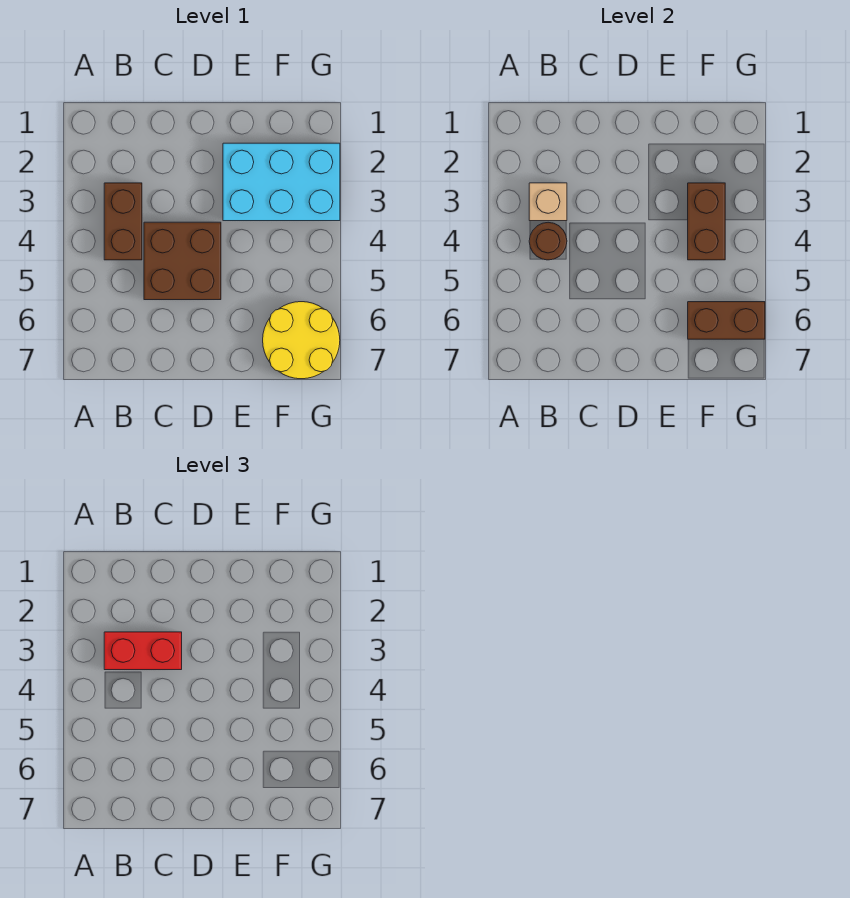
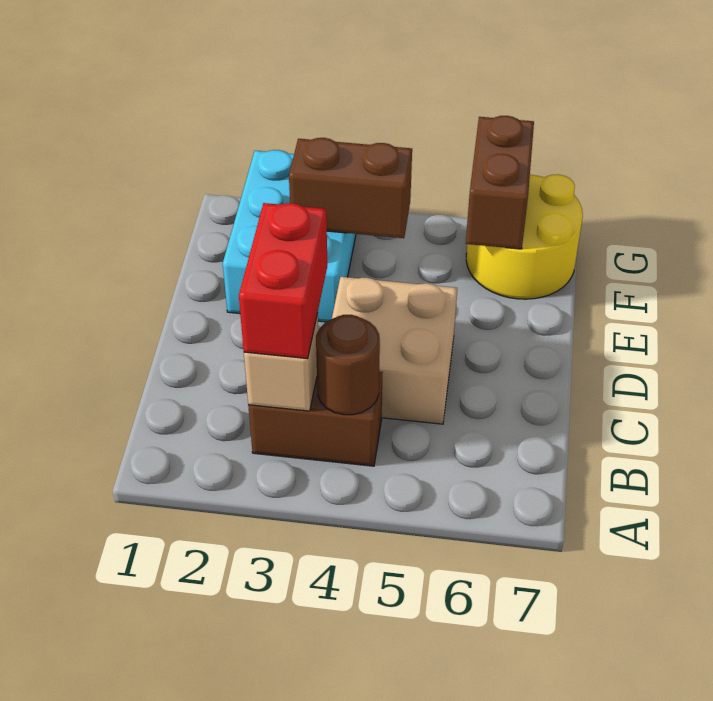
brown 2x2 brick [144,222,221,300] -> tan 2x2 brick [332,277,457,424]

